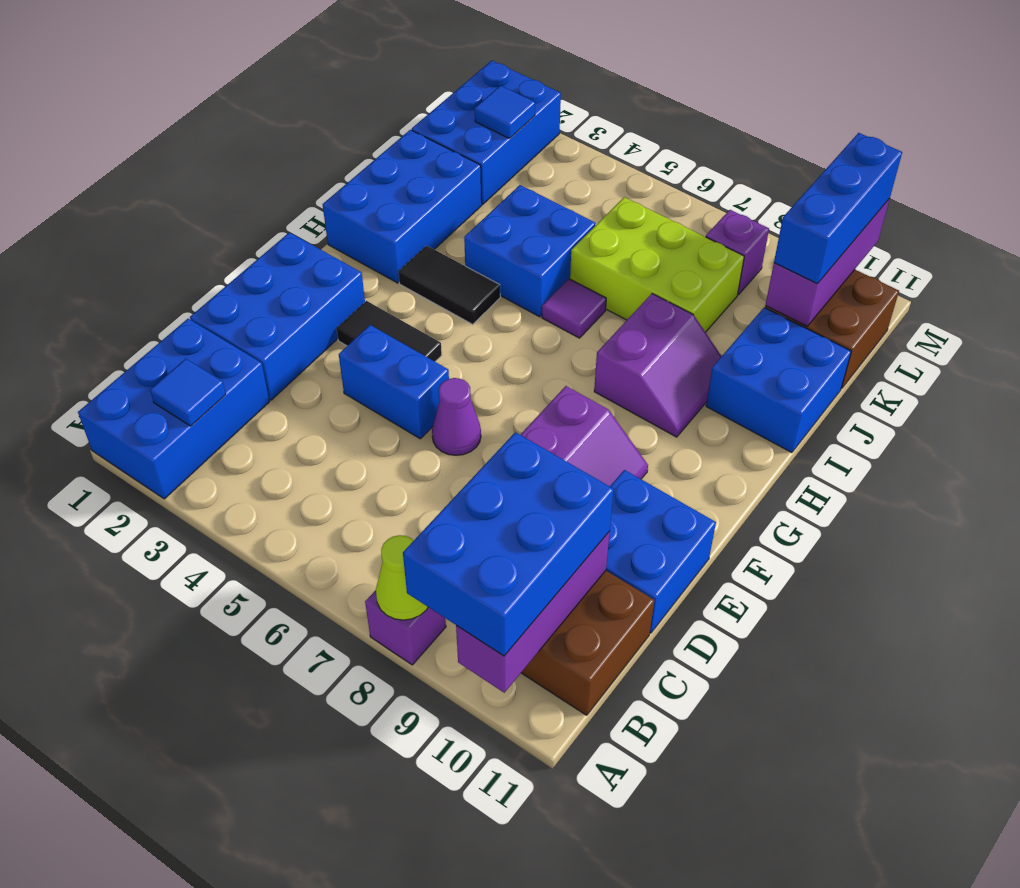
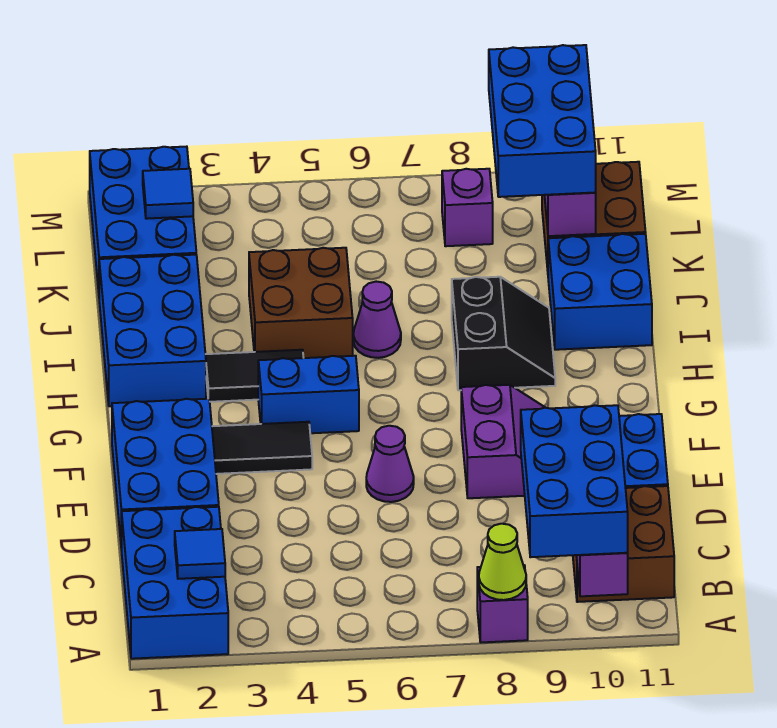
blue 1x2 brick [339,325,449,439] -> blue 1x2 brick moved to [258,356,359,433]
purple 2x2 slope [594,294,722,437] -> black 2x2 slope [452,277,555,390]
blue 2x2 brick [464,185,596,317] -> brown 2x2 brick [249,248,353,358]
purple 1x1 tile [542,279,606,338] -> purple 1x1 cone [353,282,401,358]
lime 2x3 brick [570,197,744,332] -> none
blue 1x3 brick [774,133,902,284] -> blue 2x3 brick [489,45,596,197]

